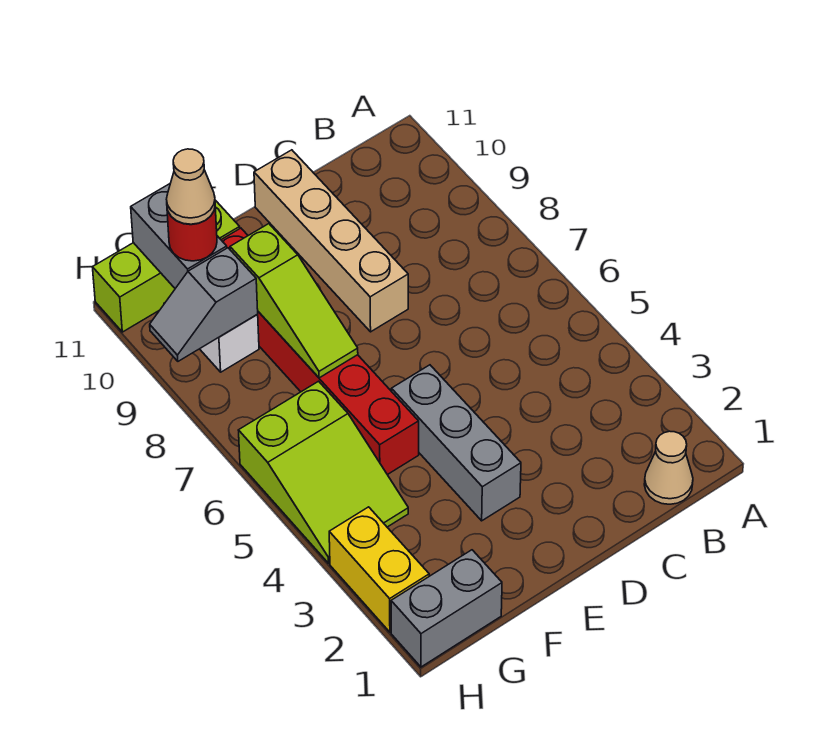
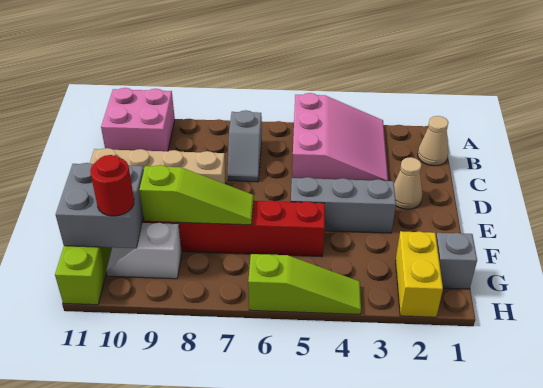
none -> pink 3x3 slope [292,93,388,181]
none -> pink 2x2 brick [101,88,175,151]
grey 1x2 brick [391,550,502,667] -> grey 1x1 brick [436,233,477,289]
lime 2x3 slope [238,381,408,563] -> lime 1x3 slope [248,254,361,315]
grey 1x2 slope [150,248,258,361] -> grey 1x2 slope moved to [228,110,262,182]
grey 1x2 brick [131,184,227,288] -> grey 2x2 brick [56,163,144,248]
tan 1x1 cone [166,149,215,224] -> tan 1x1 cone moved to [394,157,422,209]
yellow 1x2 brick [329,507,429,632] -> yellow 1x2 brick turned to [395,231,443,317]

